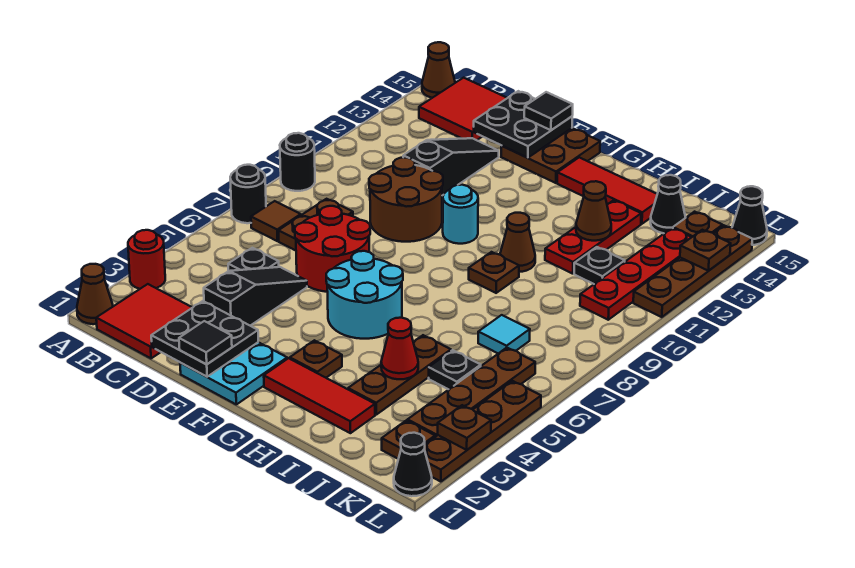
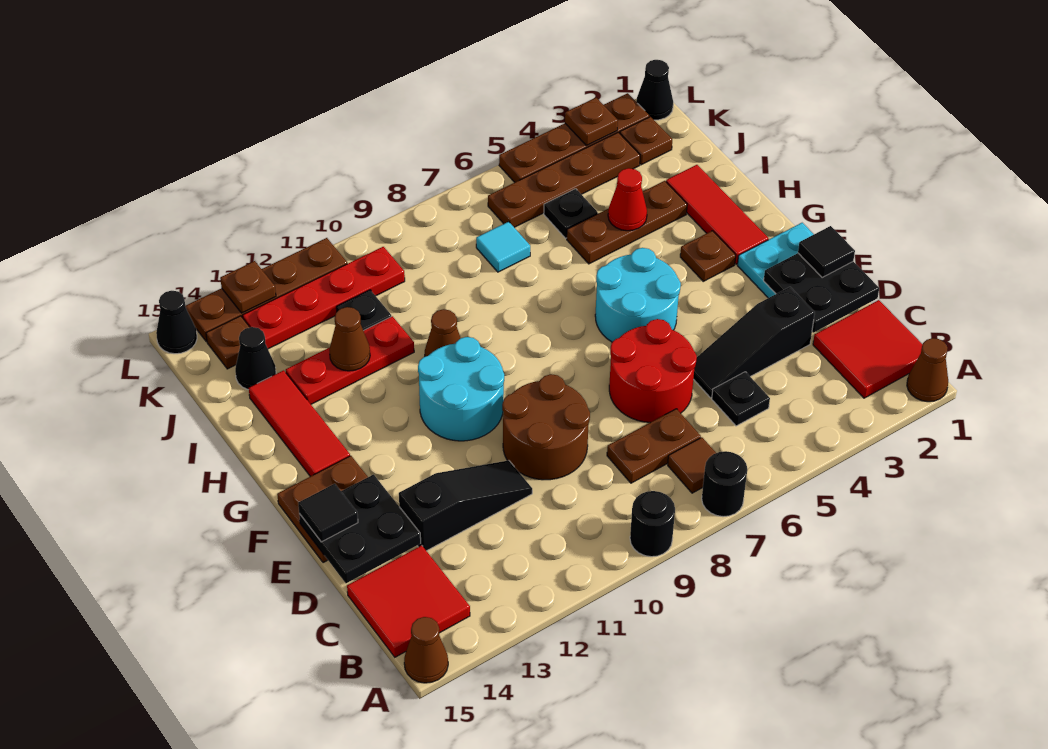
red 1x1 round brick [128,230,165,289] -> none
black 1x3 slope [403,138,499,195] -> black 1x3 slope turned to [399,460,532,551]
cyan 1x1 round brick [443,185,478,244] -> cyan 2x2 round brick [418,337,504,441]
brown 1x1 plate [469,252,519,293] -> none

